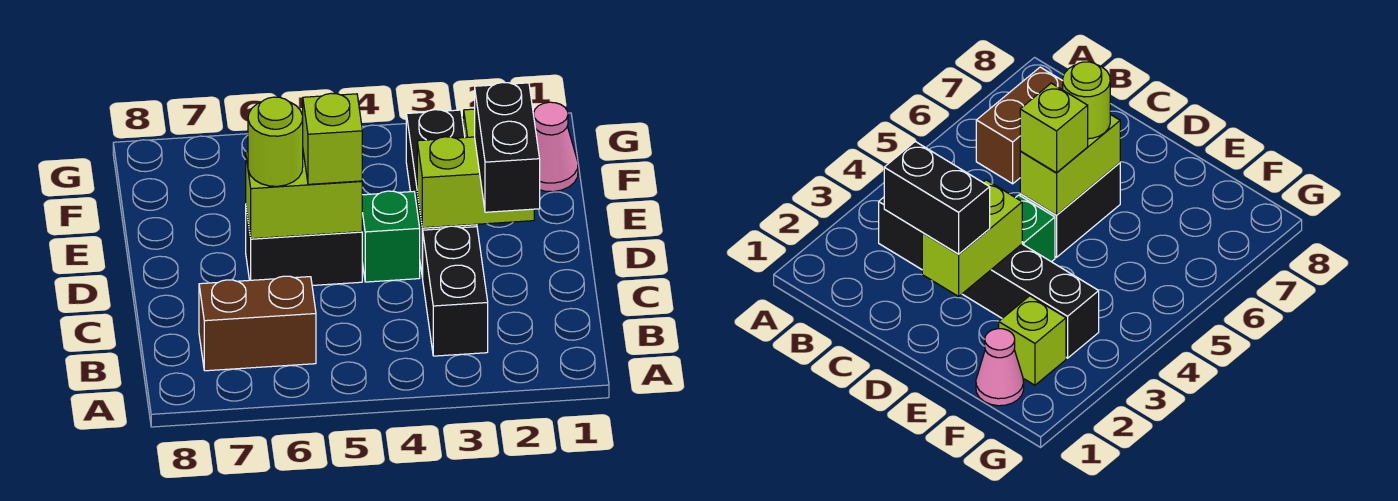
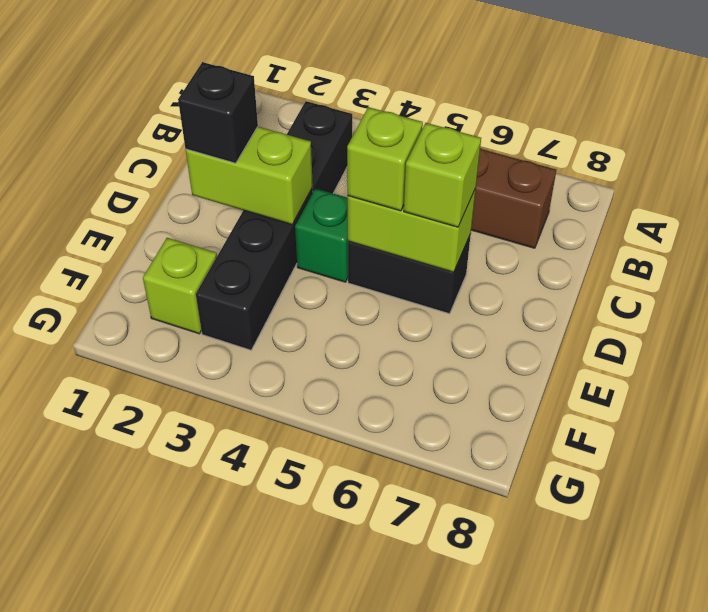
black 1x2 brick [475,83,540,212] -> black 1x1 brick [178,62,258,163]
lime 1x1 round brick [248,97,303,186] -> lime 1x1 brick [404,123,481,227]
pink 1x1 cone [534,102,578,192] -> none

